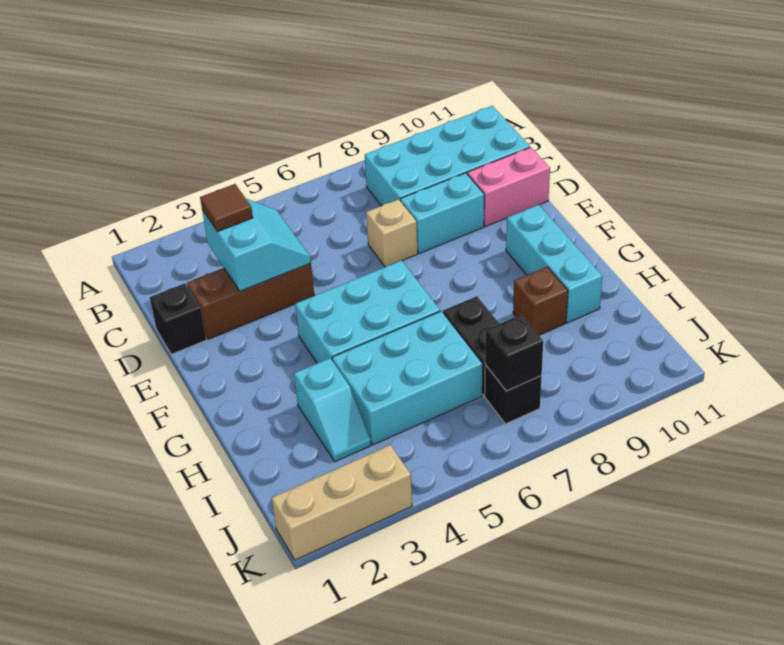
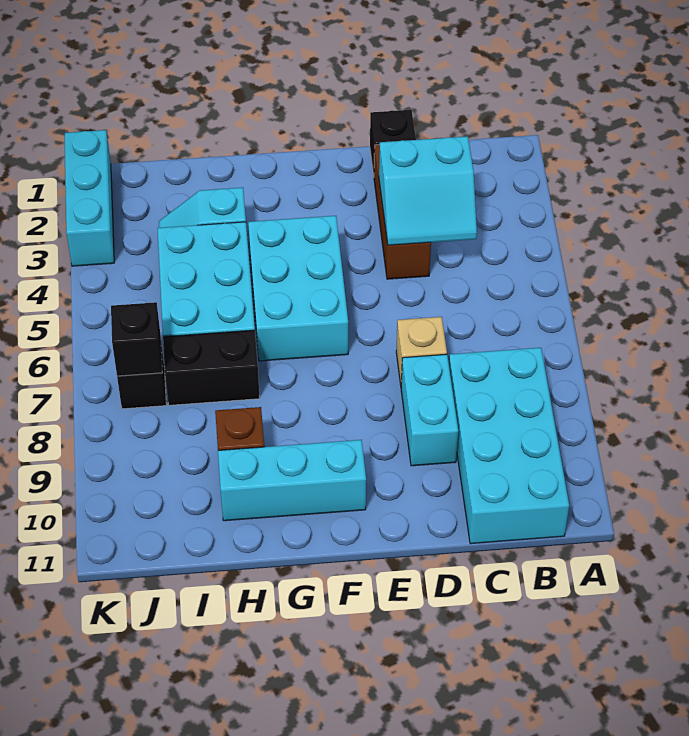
brown 1x1 tile [200,184,253,232] -> none
pink 1x2 brick [467,147,550,226] -> none
tan 1x3 brick [272,445,412,560] -> cyan 1x3 brick [65,130,114,266]

